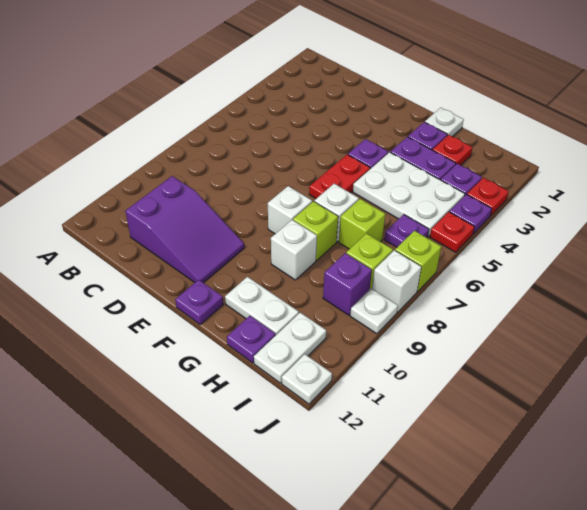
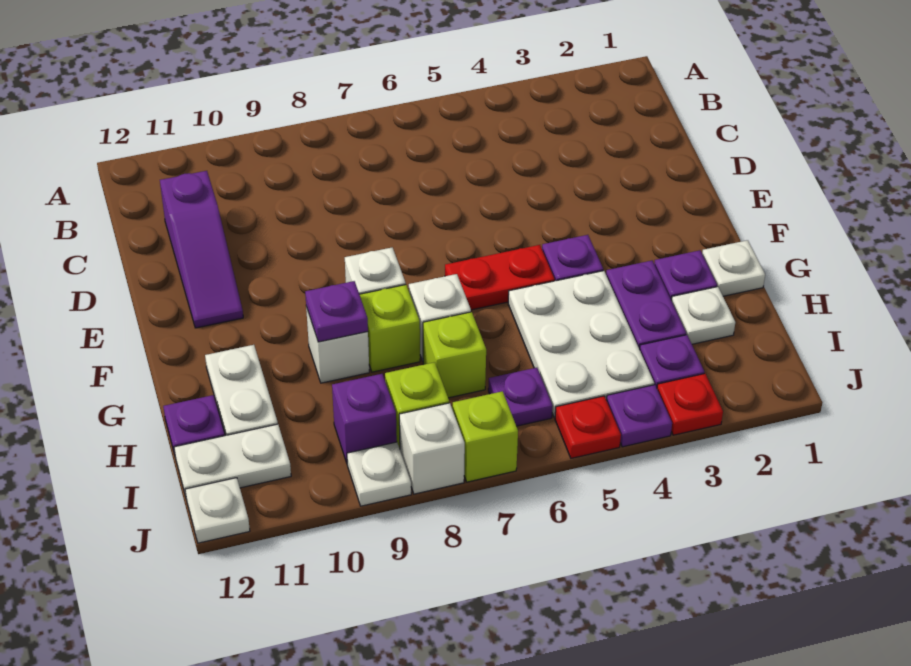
purple 2x3 slope [125,176,244,283] -> purple 1x3 slope [160,171,243,328]
purple 1x1 plate [175,280,223,324] -> purple 1x1 plate moved to [305,281,368,342]
red 1x1 plate [433,135,472,165] -> white 1x1 plate [671,287,735,344]

